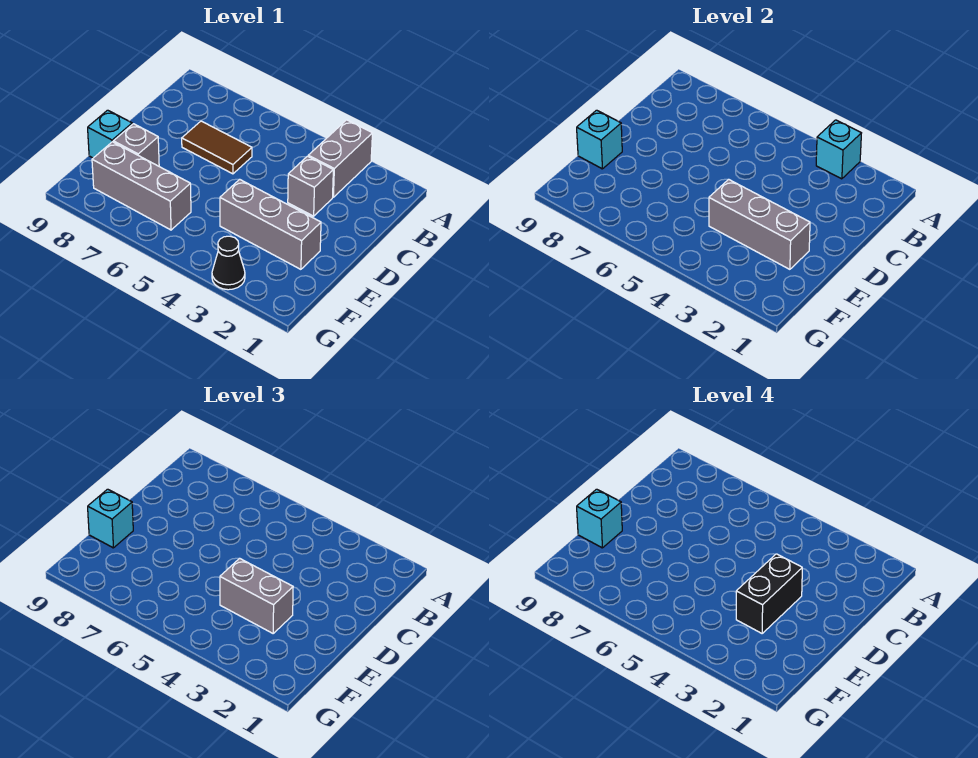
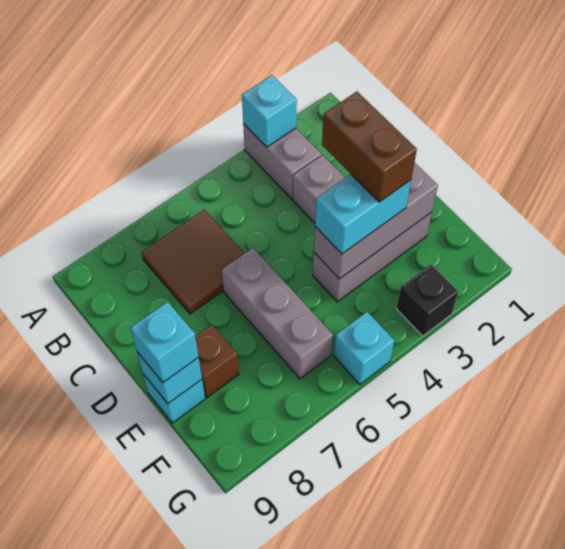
brown 1x2 tile [182,121,252,174] -> brown 2x2 tile [142,210,244,314]
black 1x2 brick [736,554,802,633] -> brown 1x2 brick [322,92,417,202]
grey 1x2 brick [220,558,293,633] -> cyan 1x2 brick [315,175,411,254]
grey 1x1 brick [113,124,159,166] -> brown 1x1 brick [195,325,239,397]
cyan 1x1 brick [577,489,622,548] -> cyan 1x1 brick moved to [334,312,394,385]
grey 1x3 brick [92,142,191,230] -> grey 1x3 brick turned to [222,248,333,379]
black 1x1 cone [212,236,245,290] -> black 1x1 brick [397,264,458,336]

